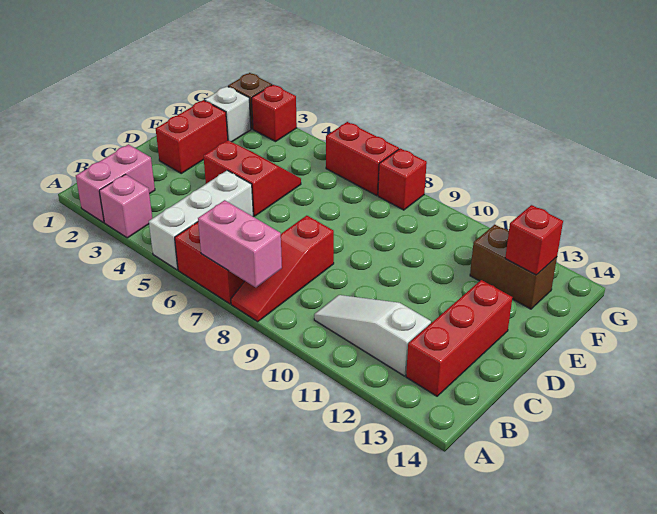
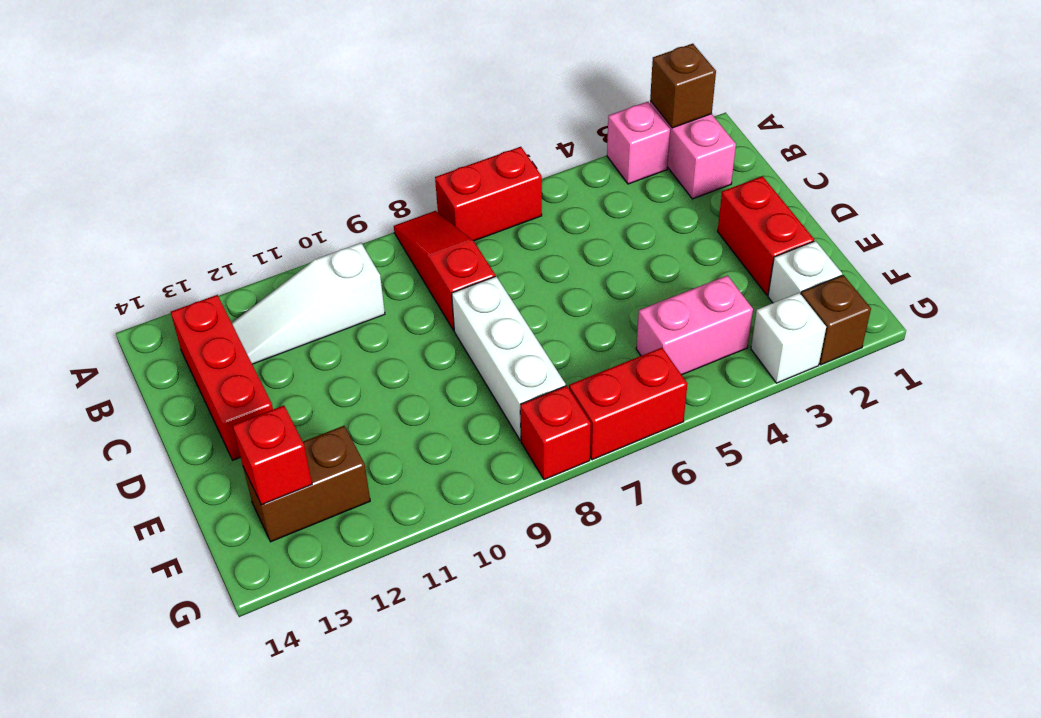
none -> brown 1x1 brick [650,44,716,128]
white 1x3 brick [149,170,253,270] -> white 1x3 brick moved to [452,276,566,440]
pink 1x2 brick [198,200,282,287] -> pink 1x2 brick moved to [636,275,753,375]
white 1x3 slope [314,295,431,376] -> white 1x3 slope turned to [232,243,385,364]
red 2x2 slope [203,140,301,216] -> none
red 1x1 brick [252,85,297,142] -> white 1x1 brick [751,293,826,383]

